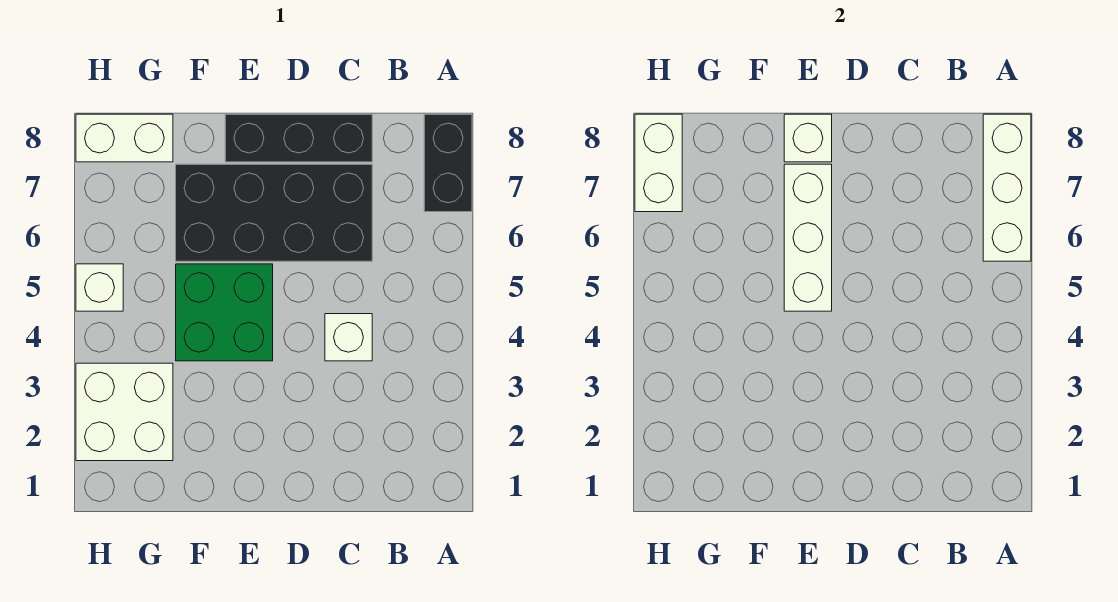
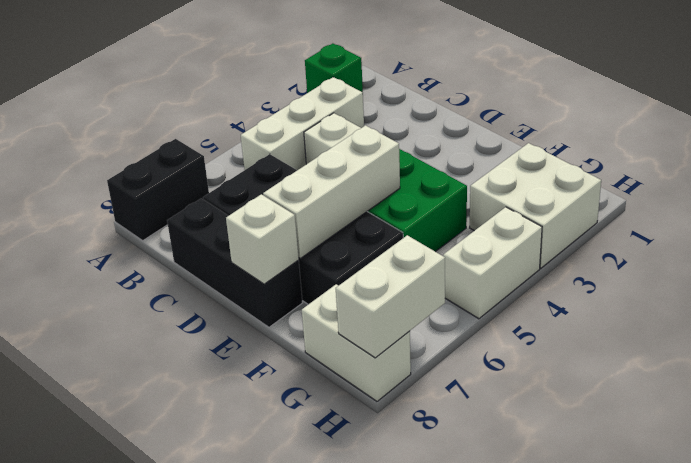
none -> green 1x1 brick [305,43,363,93]
white 1x3 brick [983,114,1031,261] -> white 1x3 brick moved to [241,77,364,170]
white 1x1 brick [76,264,123,311] -> white 1x2 brick [443,207,542,319]

